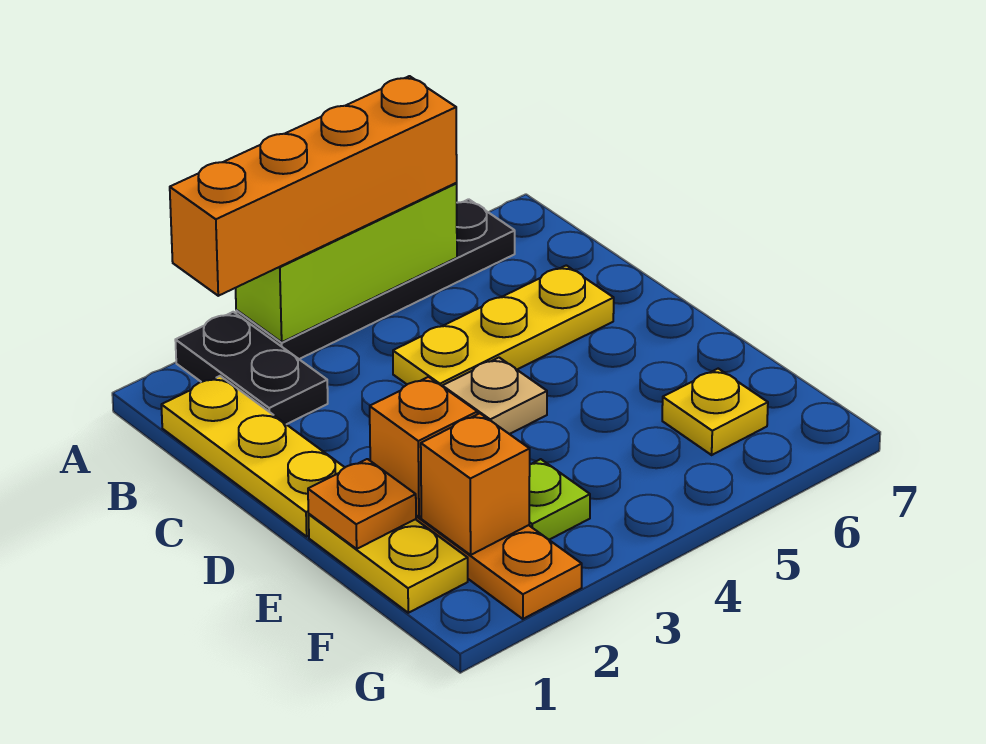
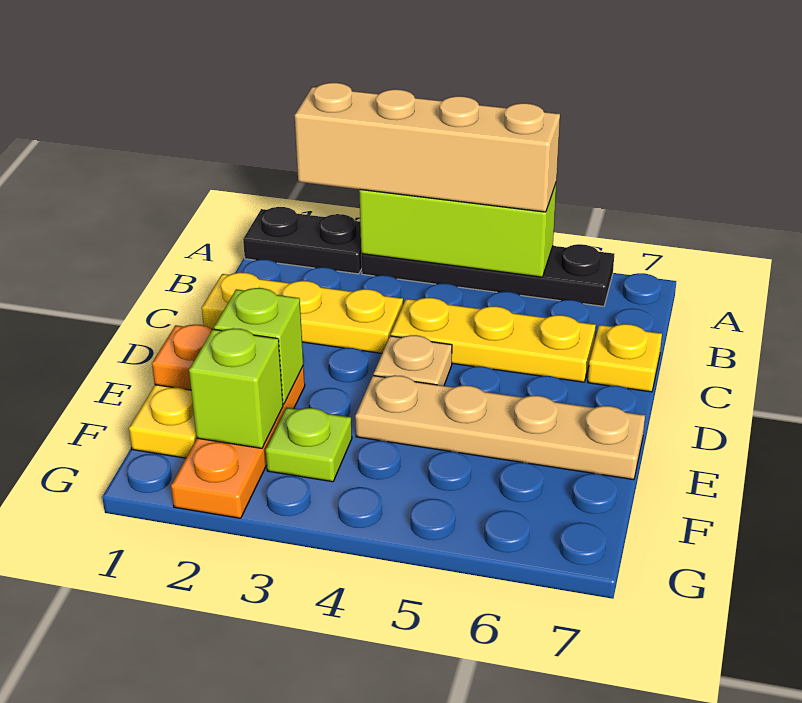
black 1x2 plate [175,312,328,424] -> black 1x2 plate turned to [243,207,362,274]
orange 1x4 brick [170,76,457,296] -> tan 1x4 brick [295,83,560,212]
yellow 1x3 plate [161,376,345,536] -> yellow 1x3 plate turned to [202,272,403,353]
orange 1x1 brick [370,377,477,517] -> lime 1x1 brick [214,288,303,404]
none -> tan 1x4 plate [355,375,645,480]
orange 1x1 brick [421,413,530,555] -> lime 1x1 brick [189,328,283,448]
yellow 1x1 plate [662,369,768,455] -> yellow 1x1 plate moved to [588,324,662,392]

